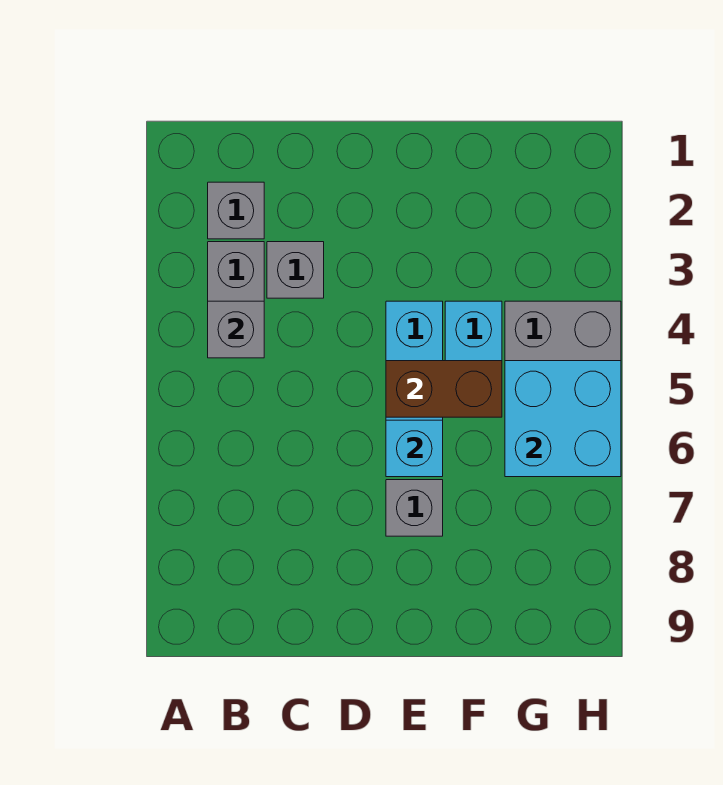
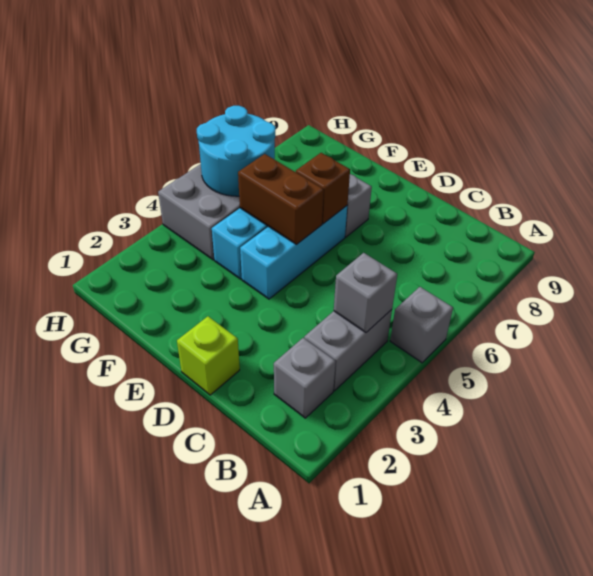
grey 1x1 brick [267,242,324,298] -> grey 1x1 brick moved to [390,287,453,363]
none -> lime 1x1 brick [177,316,240,395]
cyan 1x1 brick [386,420,443,477] -> brown 1x1 brick [296,153,350,224]
cyan 2x2 brick [505,361,621,477] -> cyan 2x2 round brick [197,106,275,196]

